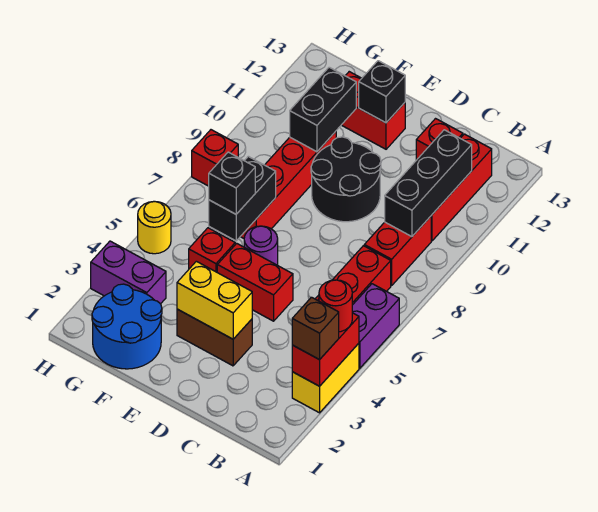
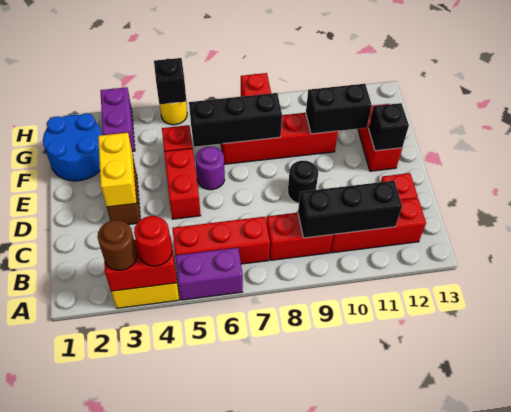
brown 1x1 brick [292,297,339,360] -> brown 1x1 round brick [97,220,137,270]
black 2x2 round brick [311,137,381,222] -> black 1x1 round brick [288,161,318,203]
black 1x2 brick [209,156,276,241] -> black 1x3 brick [189,93,282,147]
black 1x1 brick [209,152,255,214] -> black 1x1 brick moved to [154,58,186,104]

